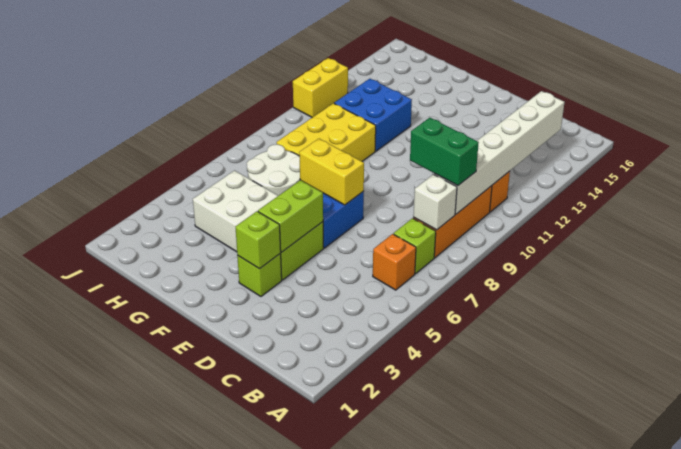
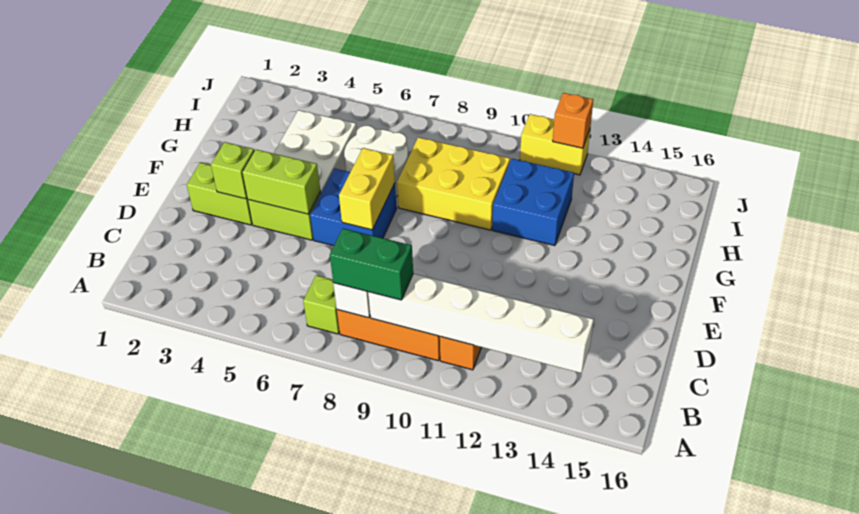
orange 1x1 brick [373,234,416,290] -> orange 1x1 brick moved to [553,93,593,148]
green 1x2 brick [410,118,479,186] -> green 1x2 brick turned to [330,228,413,300]
lime 1x1 brick [237,253,282,296] -> lime 1x2 brick [187,163,252,225]

